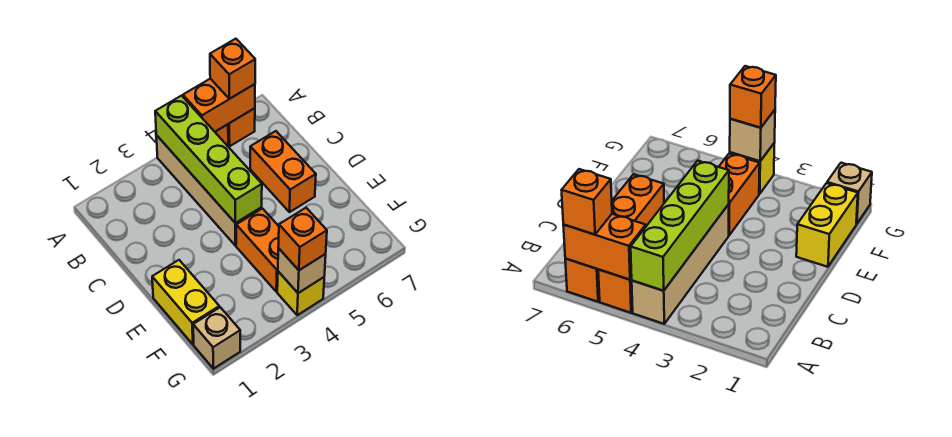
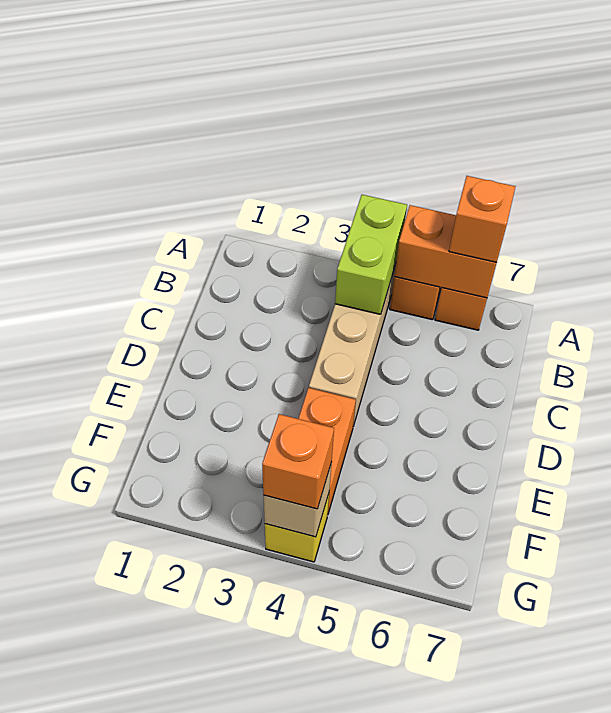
lime 1x4 brick [155,96,262,223] -> lime 1x2 brick [335,195,407,314]
orange 1x2 brick [250,131,316,212] -> none
yellow 1x2 brick [152,260,219,344] -> none
tan 1x1 brick [193,307,240,369] -> none

